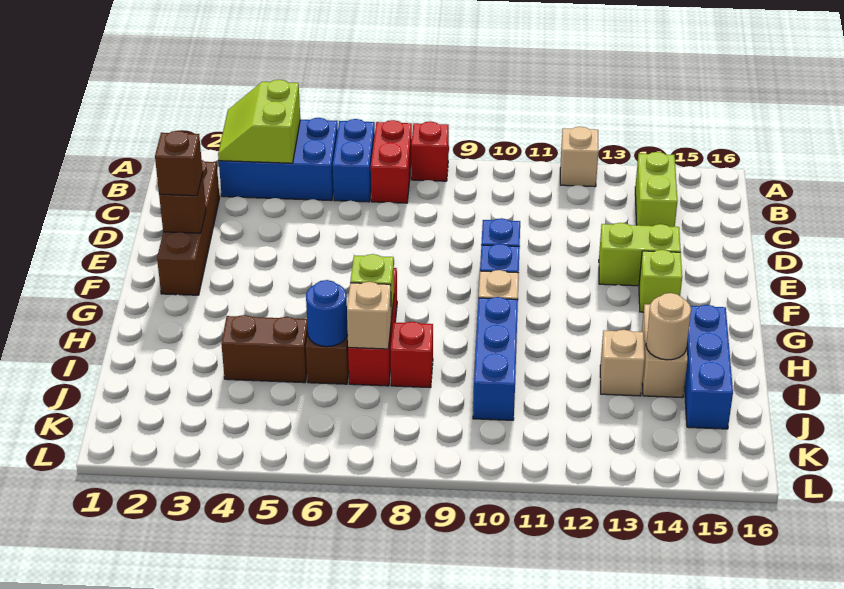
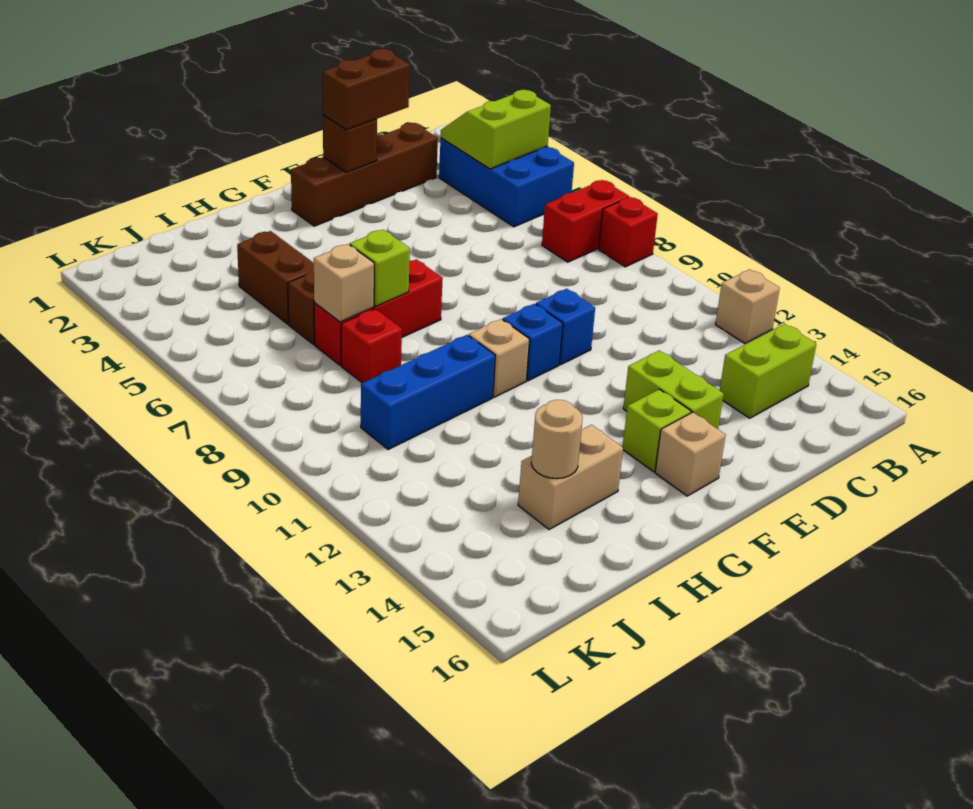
blue 1x2 brick [333,119,375,202] -> none
brown 1x1 brick [155,131,203,196] -> brown 1x2 brick [323,49,410,130]
blue 1x3 brick [684,305,733,429] -> none
blue 1x1 round brick [306,280,348,347] -> none
tan 1x1 brick [600,330,645,396] -> tan 1x1 brick moved to [655,412,726,496]

